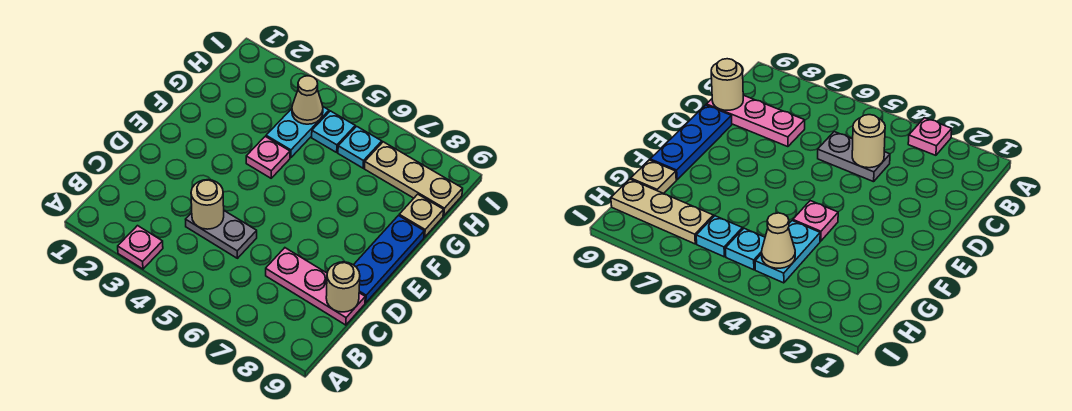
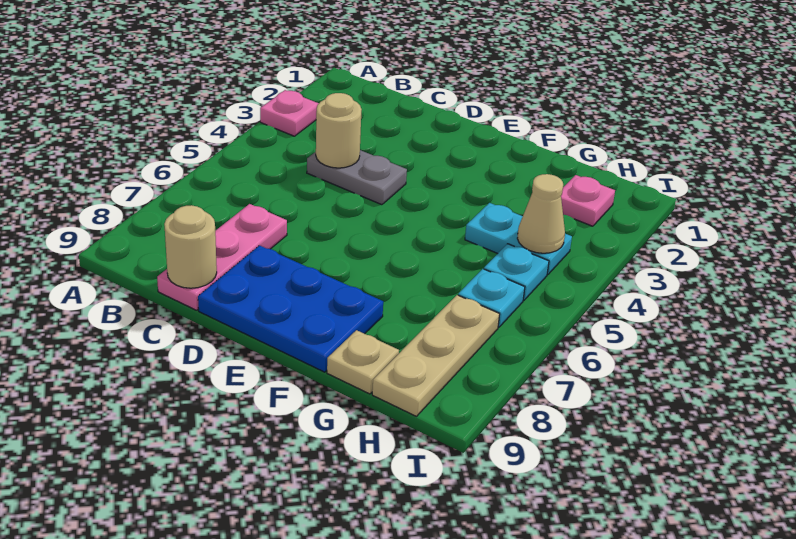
grey 1x2 plate [186,211,257,258] -> grey 1x2 plate turned to [307,150,407,205]
blue 1x3 plate [354,216,424,303] -> blue 2x3 plate [198,245,383,372]
pink 1x1 plate [246,136,290,178] -> pink 1x1 plate moved to [561,175,615,226]

